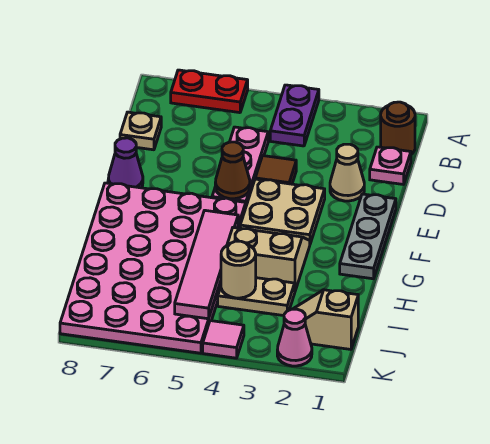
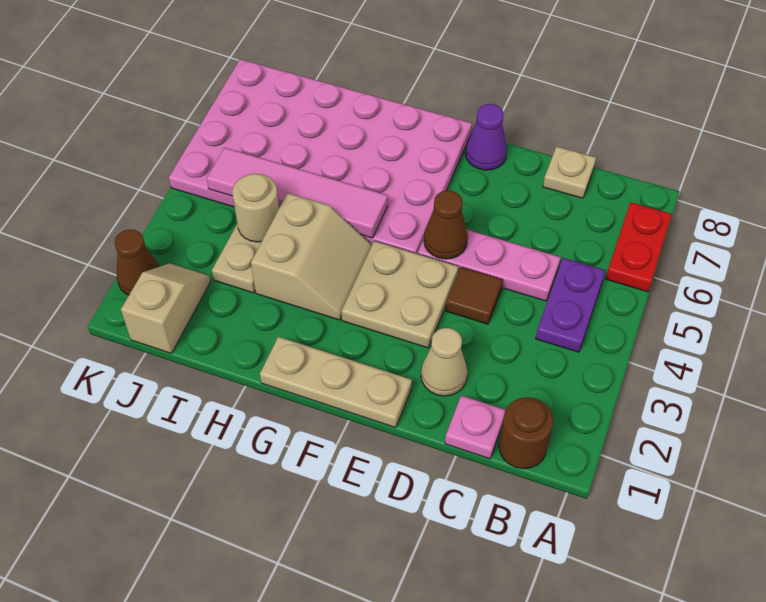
purple 1x2 plate [270,85,319,146] -> purple 1x2 plate turned to [536,258,605,352]
grey 1x3 plate [340,194,396,279] -> tan 1x3 plate [260,337,412,428]
pink 1x1 cone [277,309,312,366] -> brown 1x1 cone [115,230,159,295]
pink 1x1 tile [203,321,244,358] -> none

